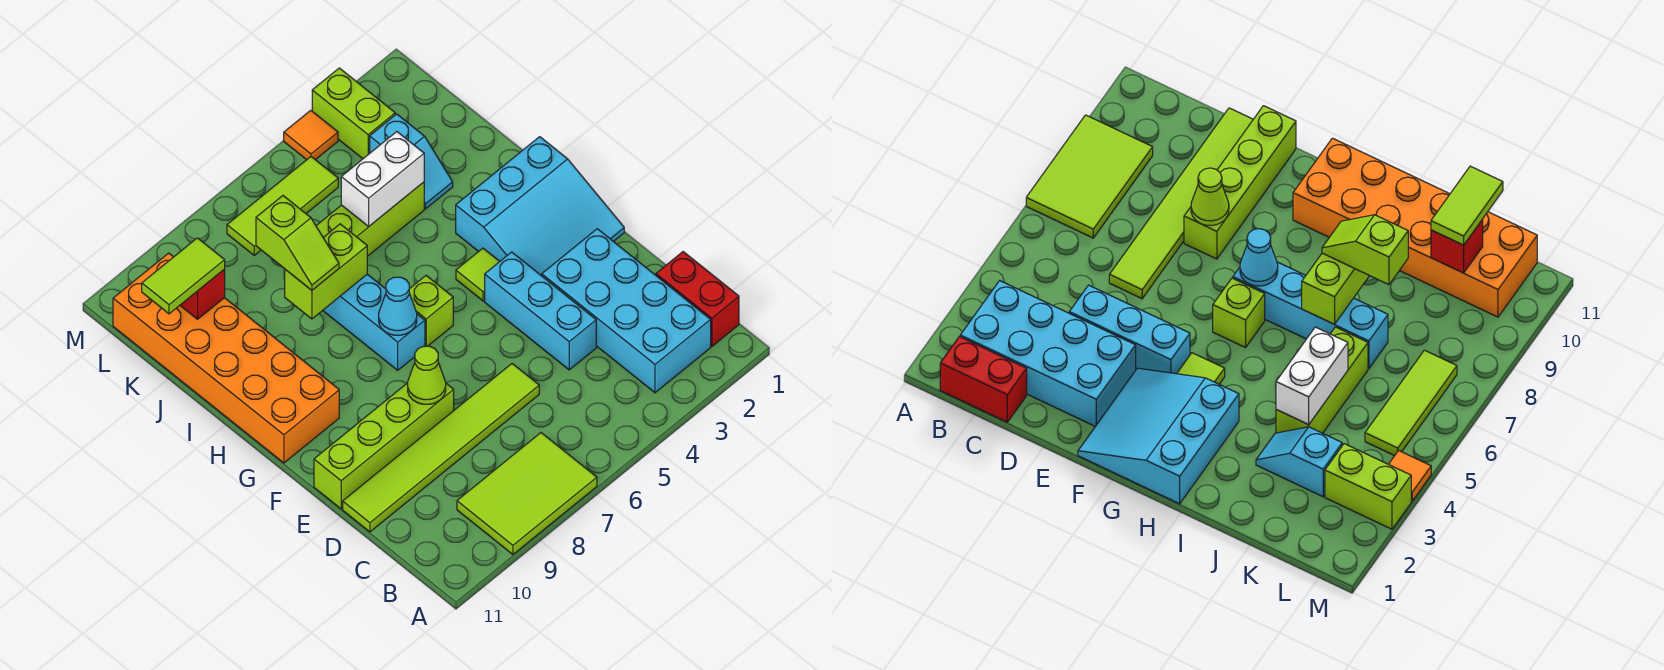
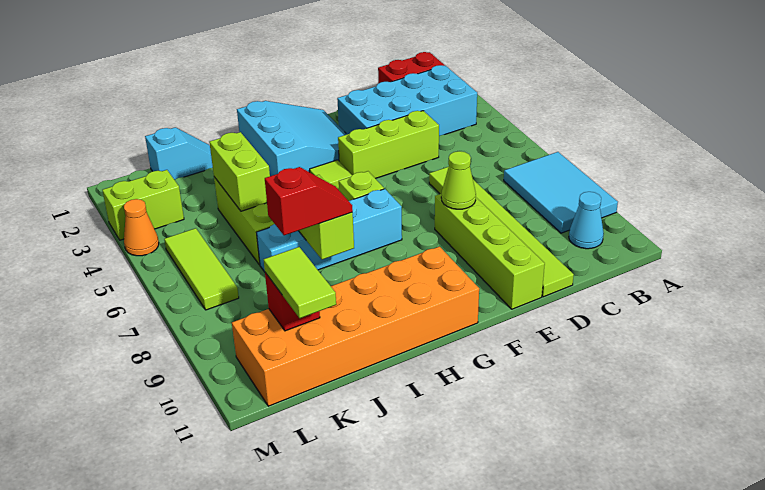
lime 2x3 tile [457,433,597,554] -> cyan 2x3 tile [504,152,618,233]
cyan 1x3 brick [485,252,596,370] -> lime 1x3 brick [338,111,439,178]
cyan 1x1 cone [379,277,417,335] -> cyan 1x1 cone moved to [569,192,604,249]
lime 1x2 slope [256,196,339,290] -> red 1x2 slope [265,167,353,236]
cyan 1x2 slope [370,114,453,209] -> cyan 1x2 slope moved to [145,127,213,180]
white 1x2 brick [341,132,424,226] -> lime 1x2 brick [209,132,270,211]
orange 1x1 tile [284,110,338,160] -> orange 1x1 cone [124,199,159,256]

